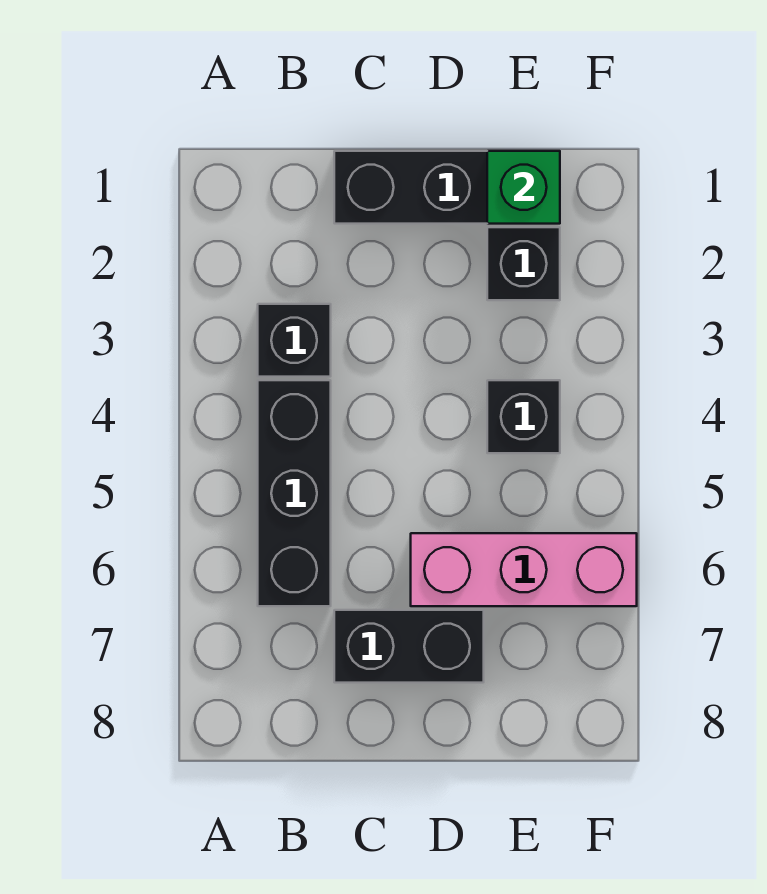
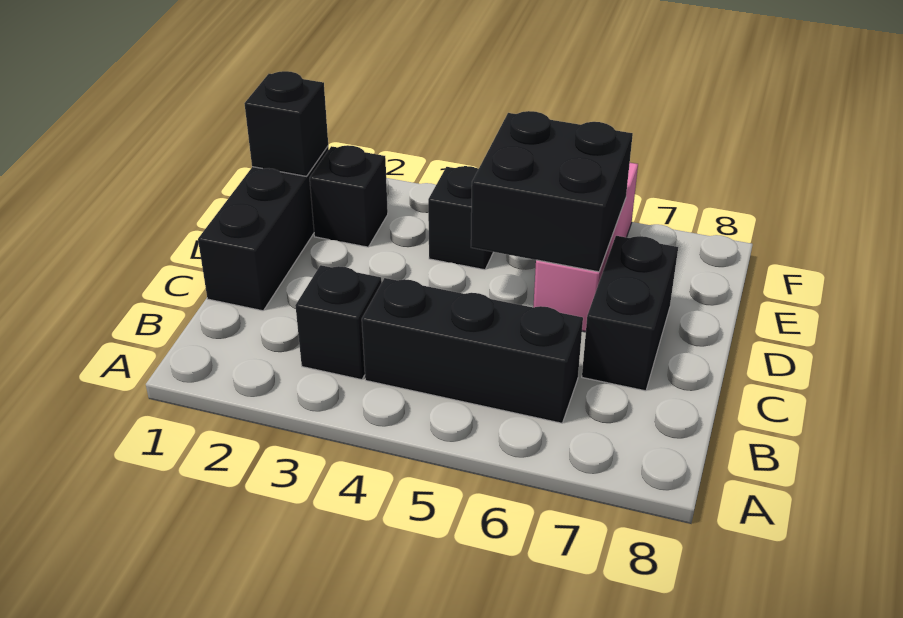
none -> black 2x2 brick [471,111,633,272]
green 1x1 brick [487,151,560,224] -> black 1x1 brick [245,71,328,176]

